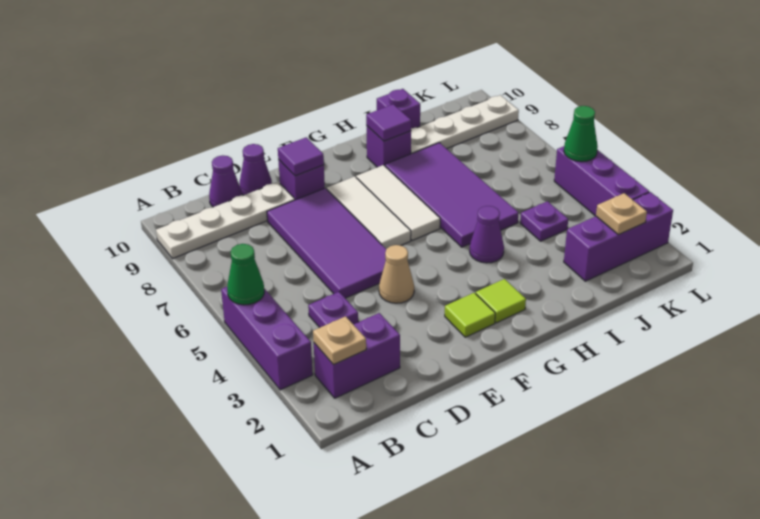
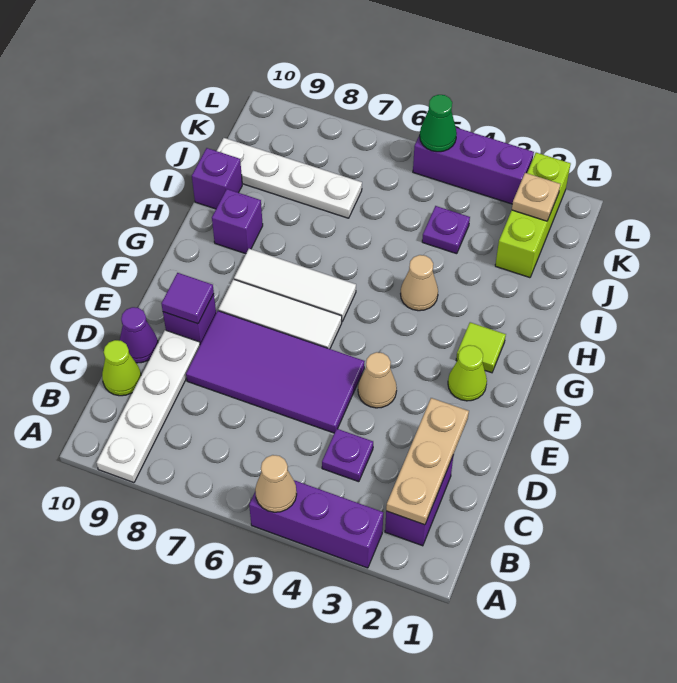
green 1x1 cone [227,244,264,305] -> tan 1x1 cone [255,455,297,512]
tan 1x1 plate [313,316,366,365] -> tan 1x3 plate [386,398,469,525]
purple 1x1 cone [209,155,242,207] -> lime 1x1 cone [102,340,141,396]
lime 1x1 tile [445,293,495,337] -> lime 1x1 cone [448,345,487,401]
purple 1x1 cone [470,206,504,263] -> tan 1x1 cone [401,255,438,311]
purple 2x4 tile [385,143,519,247] -> none
purple 1x1 tile [366,104,411,141] -> none
white 1x4 plate [411,95,519,154] -> white 1x4 plate turned to [217,138,362,218]
purple 1x3 brick [564,192,673,281] -> lime 1x3 brick [495,153,571,278]

